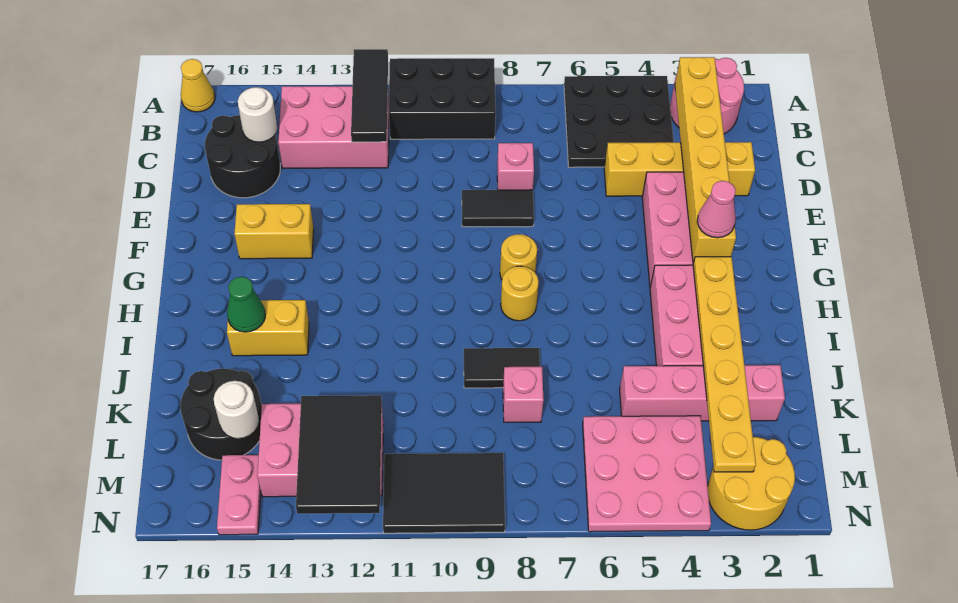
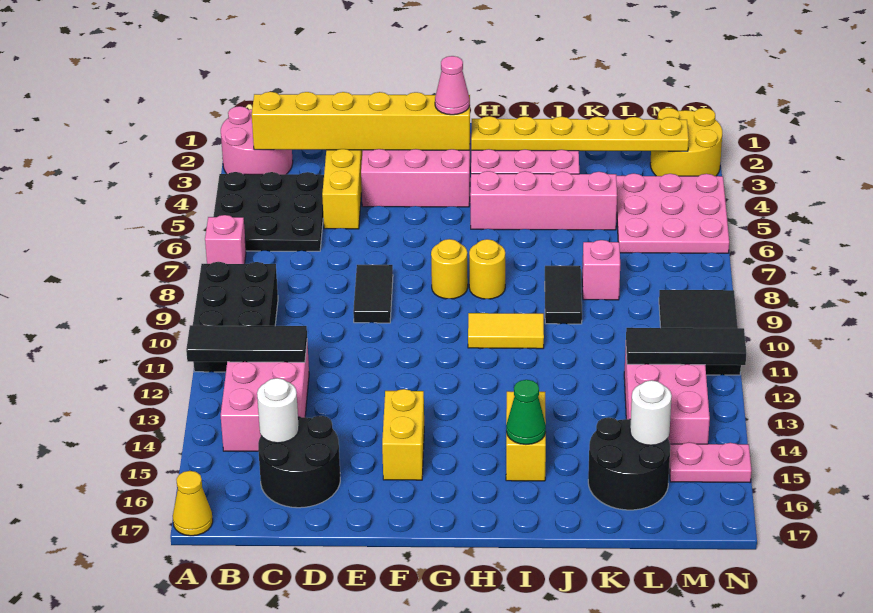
pink 1x1 brick [497,143,534,190] -> pink 1x1 brick moved to [205,215,246,264]
none -> yellow 1x2 tile [468,313,544,349]
pink 1x4 brick [620,365,785,421] -> pink 1x4 brick turned to [470,171,617,230]
black 2x3 tile [296,395,382,514] -> black 1x3 tile [626,328,746,365]

